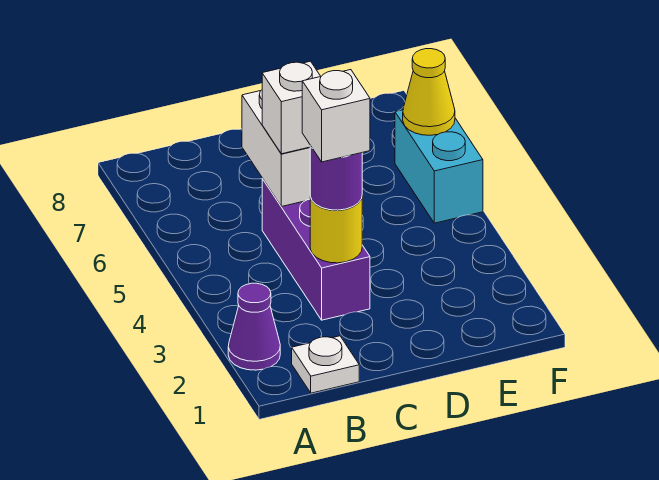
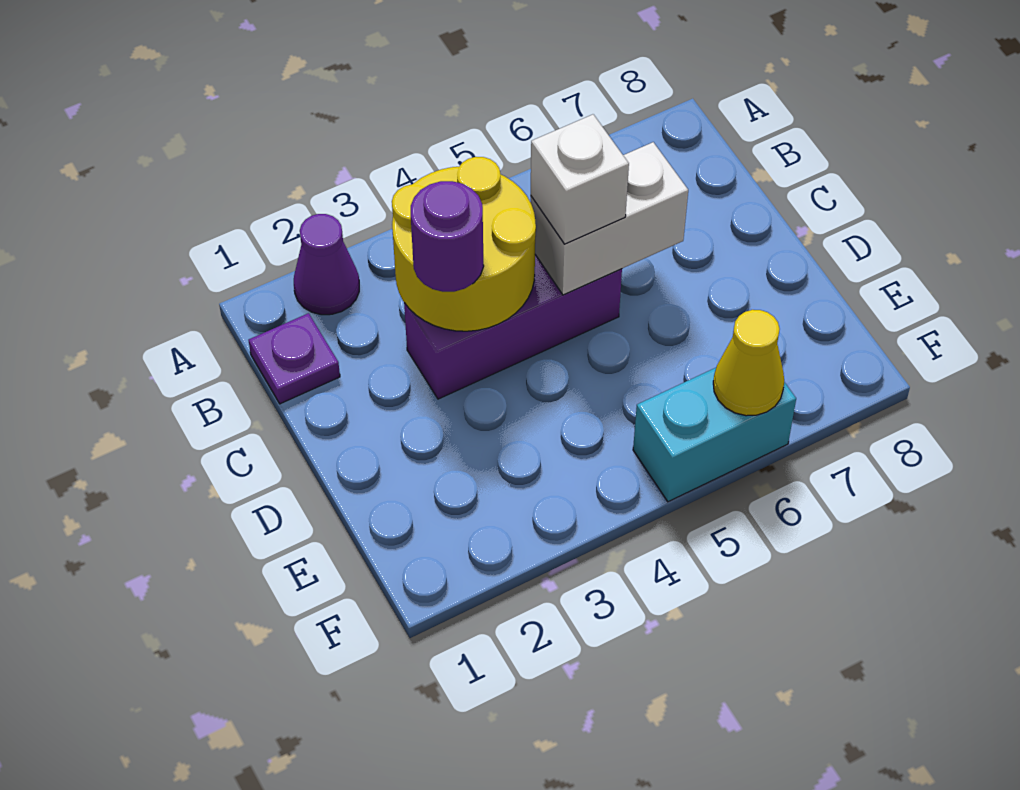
white 1x1 plate [292,336,359,393] -> purple 1x1 plate [249,313,340,404]
yellow 1x1 round brick [310,197,362,263] -> yellow 2x2 round brick [392,157,536,331]
white 1x1 brick [302,70,370,162] -> none

